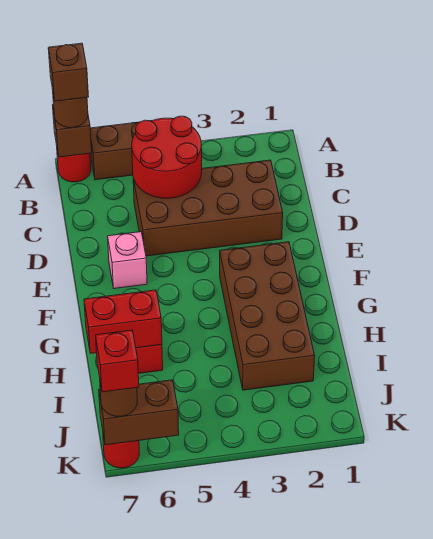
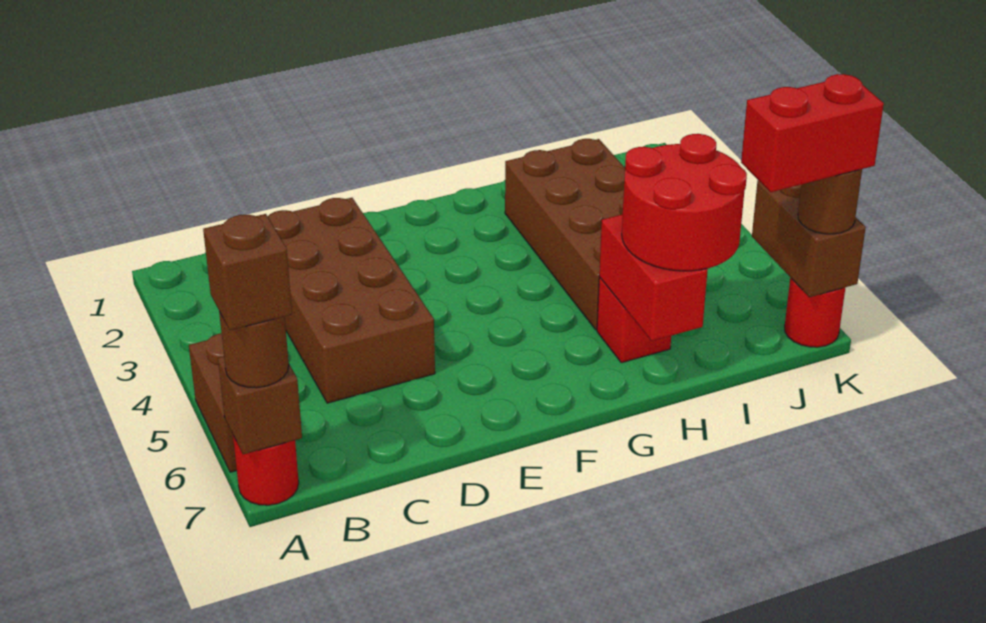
red 2x2 round brick [132,116,202,198] -> red 2x2 round brick moved to [622,134,747,271]
pink 1x1 brick [108,232,147,289] -> none
brown 2x4 brick [220,242,315,390] -> brown 2x4 brick turned to [505,139,625,330]
red 1x1 brick [96,330,139,392] -> red 1x2 brick [741,74,884,192]

